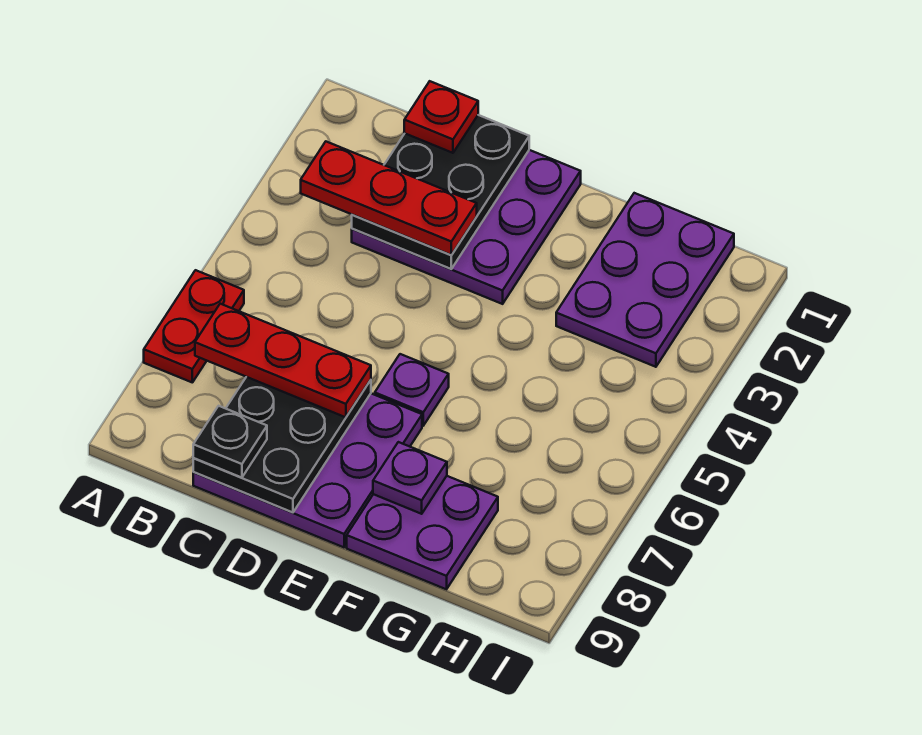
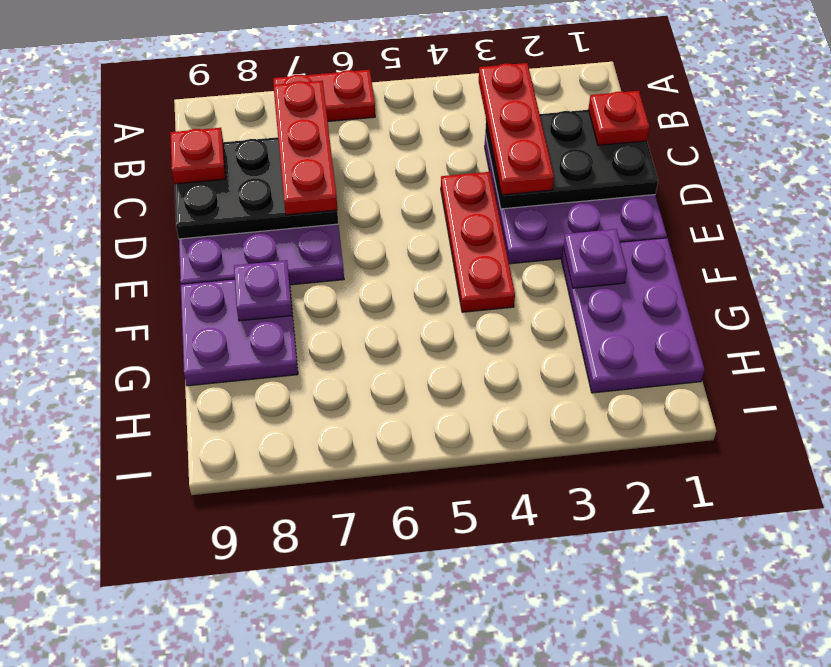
black 1x1 plate [193,406,267,478] -> red 1x1 plate [170,128,226,184]
none -> red 1x3 plate [441,172,515,312]
purple 1x1 plate [375,354,449,426] -> purple 1x1 plate moved to [563,229,627,288]
purple 2x3 plate [556,193,734,367] -> purple 2x3 plate turned to [562,238,705,393]

